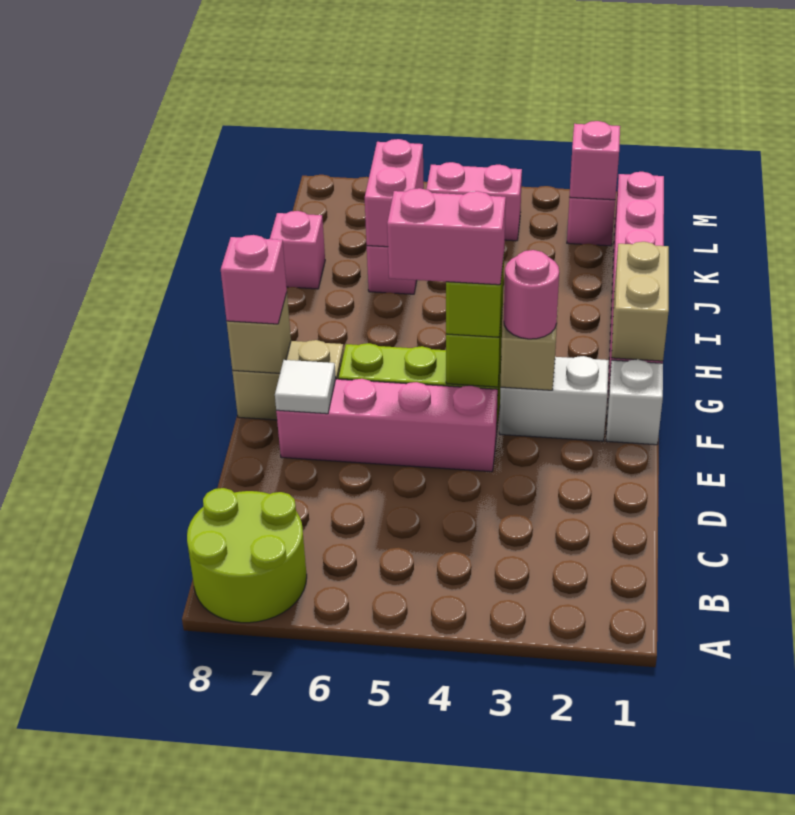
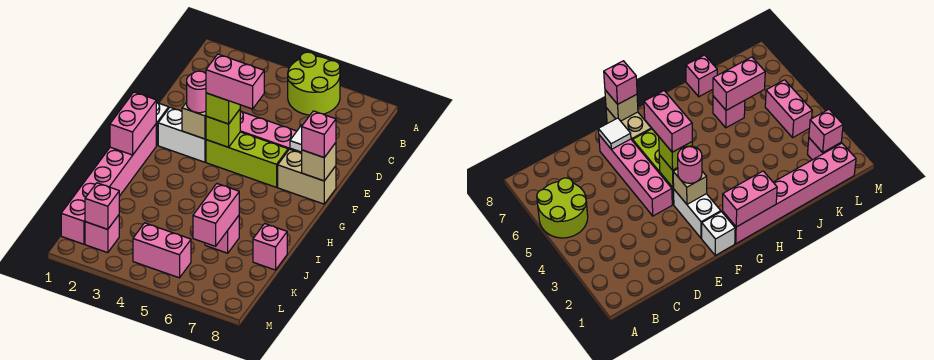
lime 2x2 round brick [187,488,307,623] -> lime 2x2 round brick moved to [288,52,340,115]
tan 1x2 brick [612,242,669,361] -> pink 1x2 brick [110,92,156,155]

